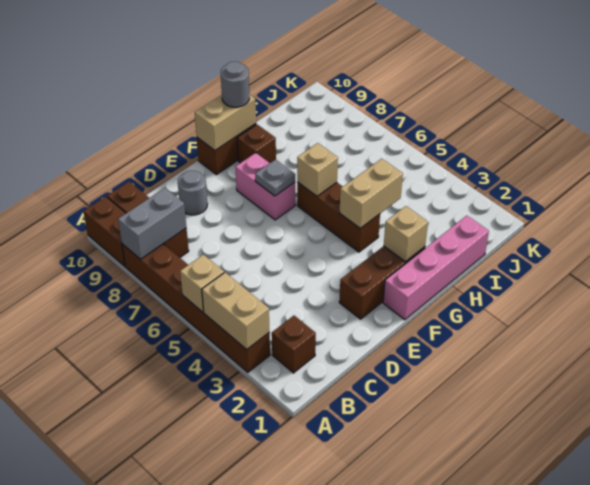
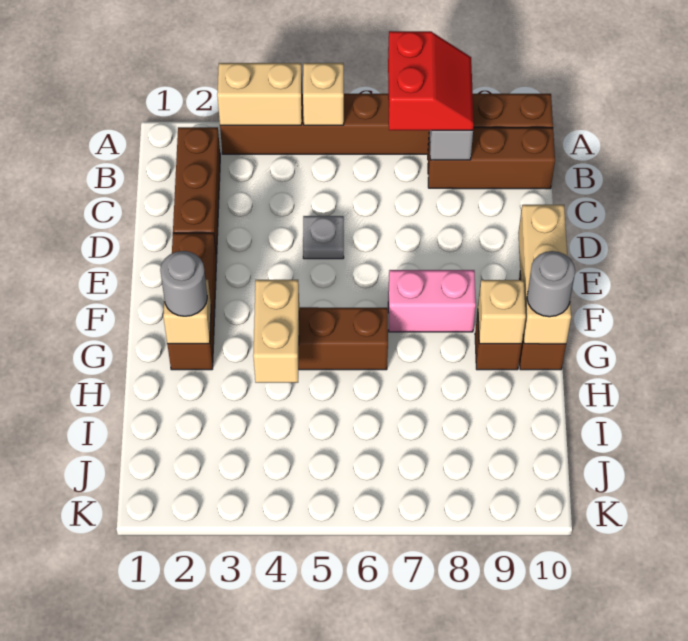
none -> red 2x2 slope [388,31,474,131]
brown 1x1 brick [272,316,316,373] -> brown 1x3 brick [173,127,220,258]
grey 1x1 round brick [178,171,207,215] -> grey 1x1 round brick moved to [160,251,207,316]
pink 1x4 brick [383,216,489,320] -> none
grey 1x1 plate [255,160,295,196] -> grey 1x1 plate moved to [303,216,344,259]
tan 1x2 brick [195,94,256,151] -> tan 1x3 brick [518,205,571,344]
tan 1x1 brick [297,143,338,196] -> tan 1x1 brick moved to [478,280,526,344]

